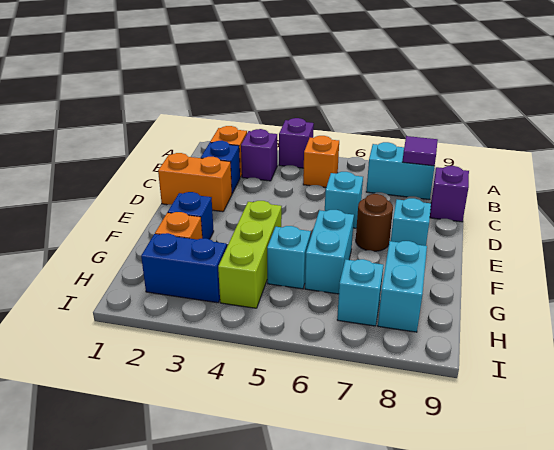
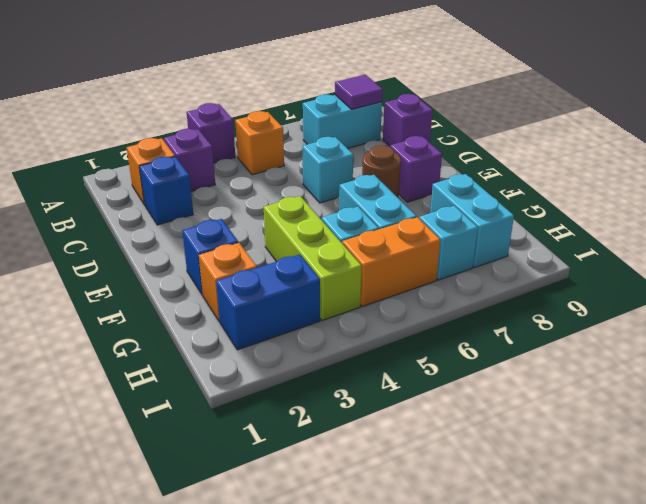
orange 1x2 brick [158,153,232,212] -> orange 1x2 brick moved to [342,217,440,307]
cyan 1x1 brick [391,198,431,246] -> purple 1x1 brick [390,136,442,202]

